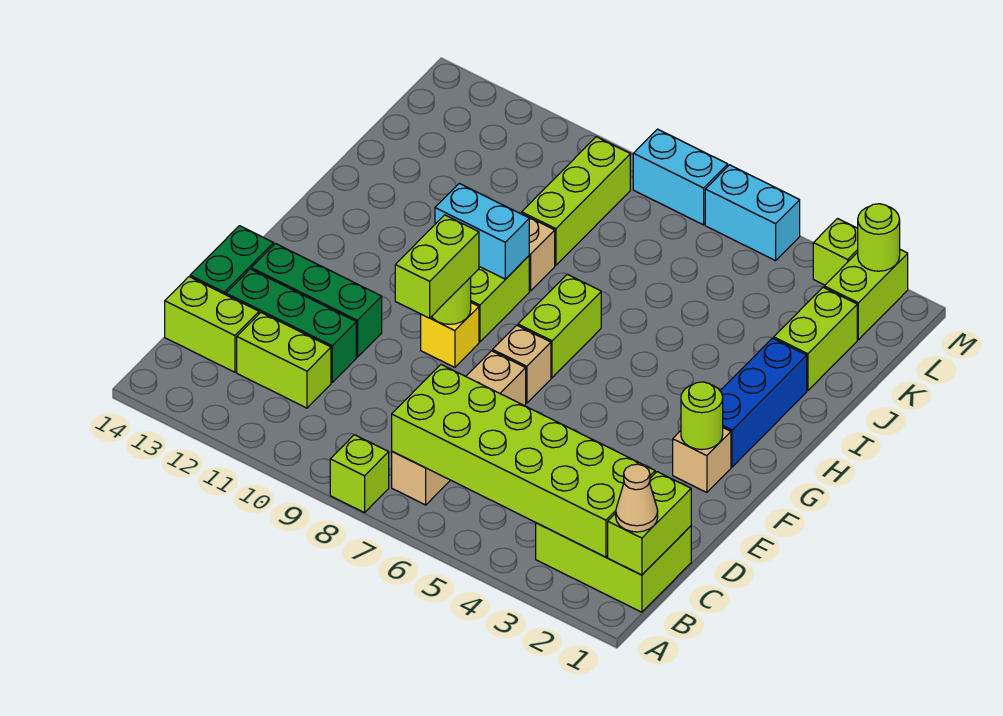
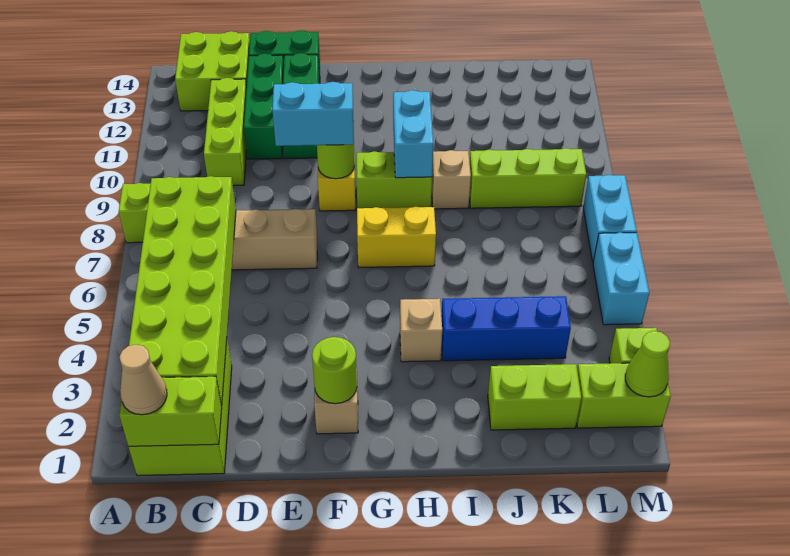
lime 1x2 brick [237,313,331,408] -> lime 1x3 brick [204,78,247,185]
lime 1x2 brick [165,277,259,372] -> lime 2x2 brick [175,31,250,111]
lime 1x2 brick [395,215,479,318] -> cyan 1x2 brick [272,82,354,146]
tan 1x1 brick [493,325,551,403] -> tan 1x1 brick moved to [400,299,442,362]
blue 1x3 brick [720,338,807,467] -> blue 1x3 brick moved to [441,296,571,361]
lime 1x2 brick [518,274,601,378] -> yellow 1x2 brick [357,207,436,268]
lime 1x1 round brick [858,204,900,271] -> lime 1x1 cone [625,331,670,397]

